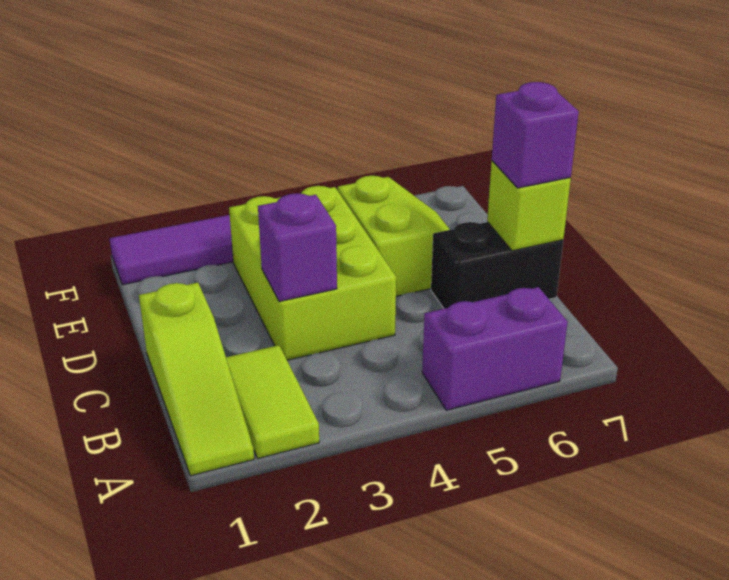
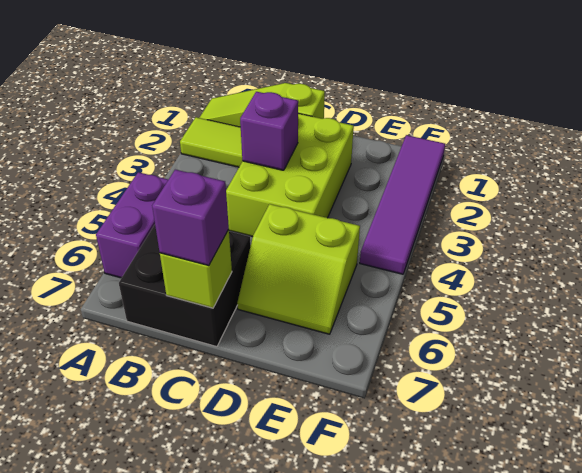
lime 2x3 brick [229,186,396,360] -> lime 2x3 brick turned to [226,113,354,237]
black 1x2 brick [431,222,563,309] -> black 2x2 brick [119,225,251,347]

